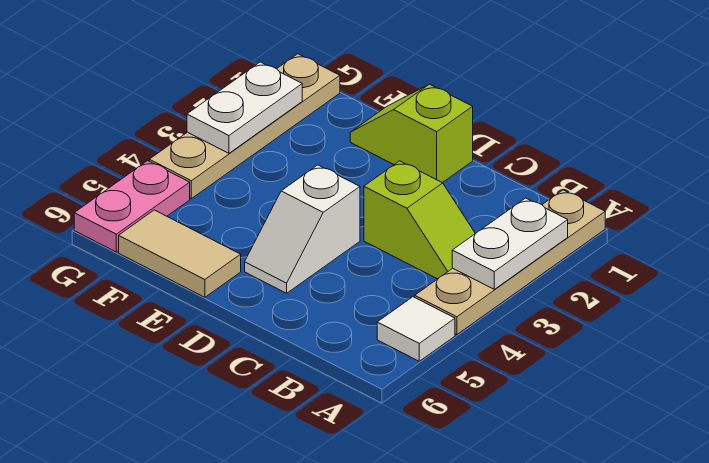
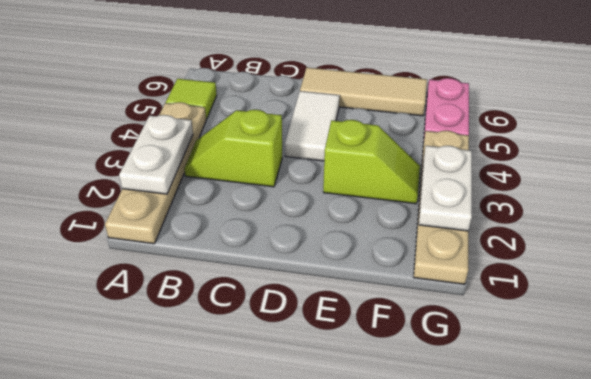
white 1x1 tile [377,297,455,361] -> lime 1x1 tile [166,79,217,119]
lime 1x2 slope [350,84,473,183] -> lime 1x2 slope moved to [323,120,420,204]
white 1x2 slope [245,165,360,293] -> white 1x2 tile [285,91,340,161]
tan 1x2 tile [119,210,241,297] -> tan 1x3 tile [300,67,427,116]

